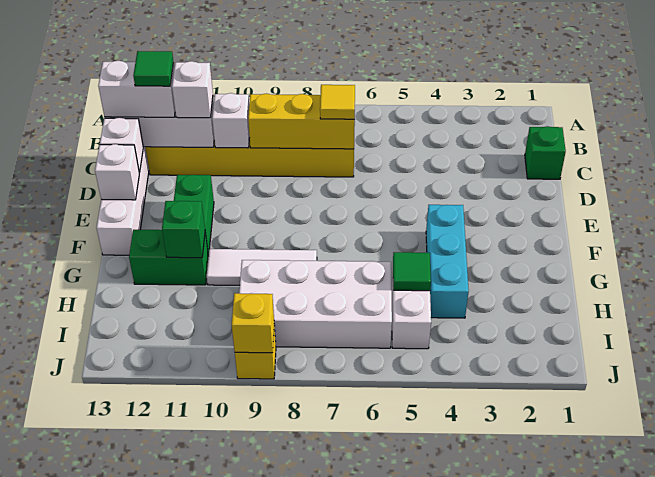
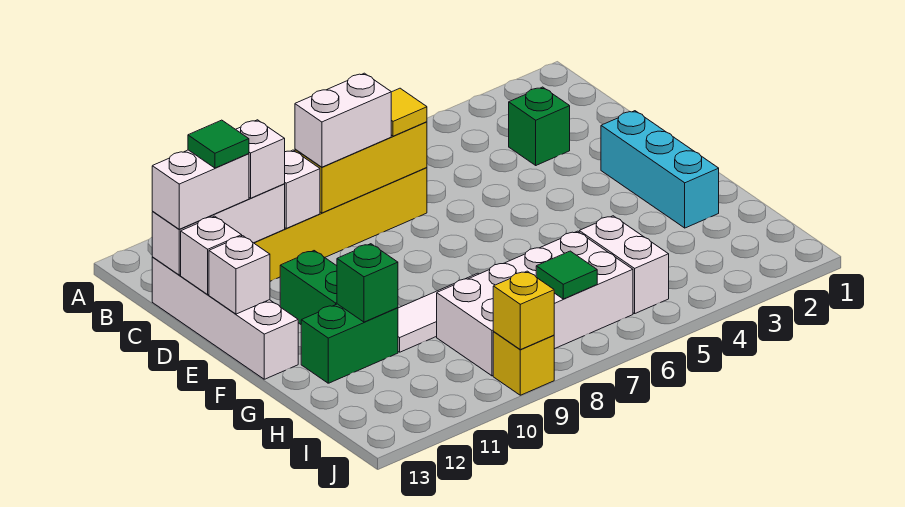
green 1x1 brick [525,126,566,179] -> green 1x1 brick moved to [509,87,570,165]
none -> white 1x2 brick [295,73,391,167]
cyan 1x3 brick [426,205,469,318] -> cyan 1x3 brick moved to [601,111,719,228]
green 1x1 tile [393,252,431,291] -> green 1x1 tile moved to [536,251,597,299]

